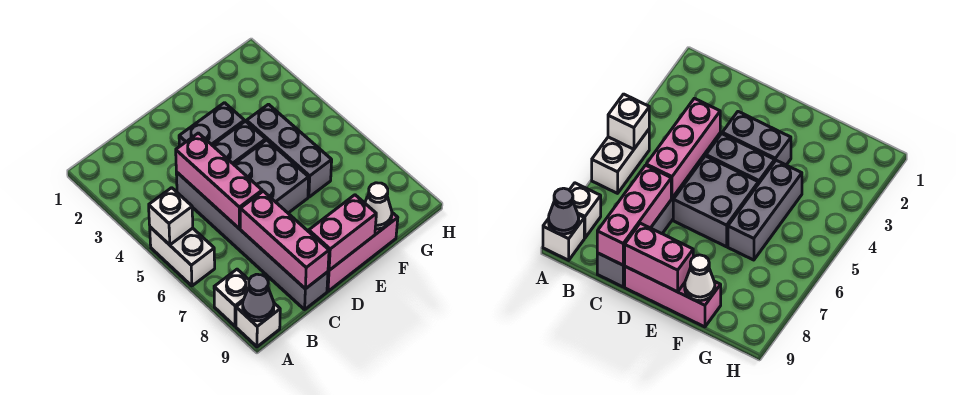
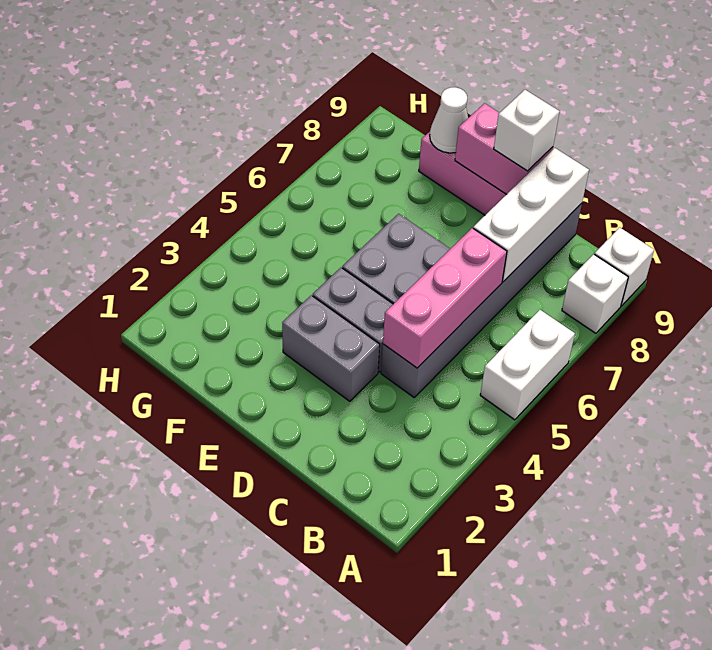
white 1x1 brick [149,188,193,245] -> white 1x1 brick moved to [494,90,559,171]
grey 1x1 cone [243,274,274,321] -> none
pink 1x3 brick [240,191,329,289] -> white 1x3 brick [473,148,589,282]
grey 1x3 brick [247,104,332,197] -> none

